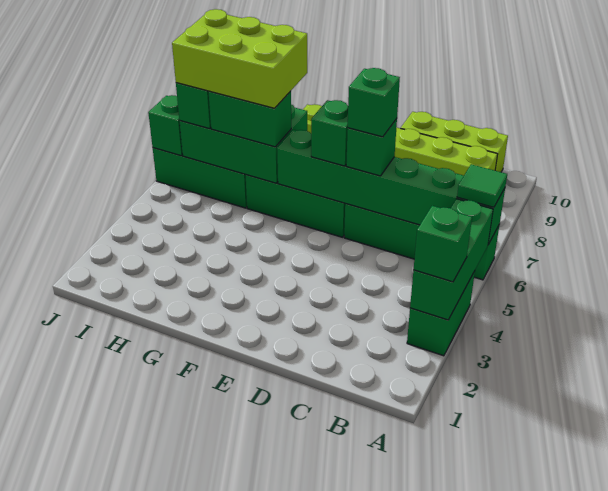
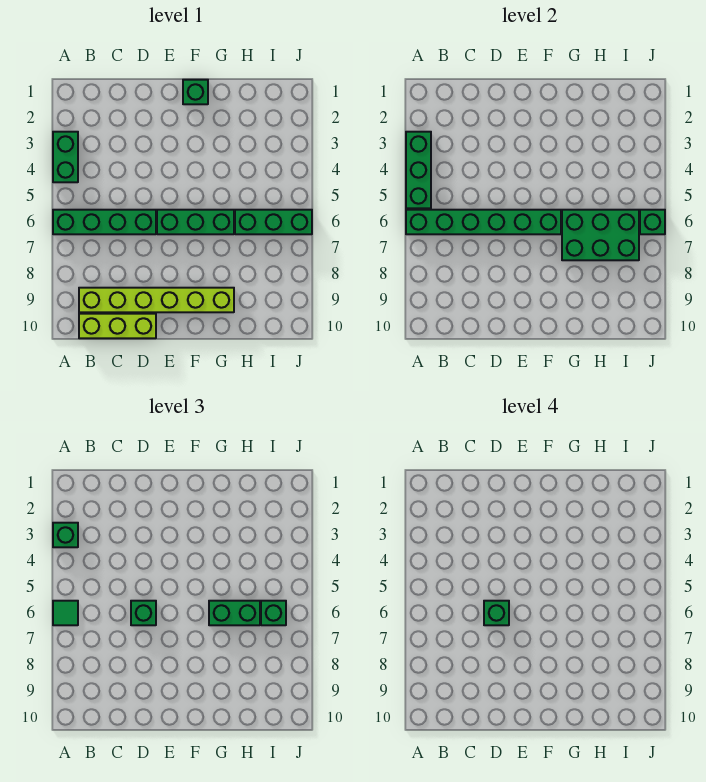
green 1x1 brick [311,100,348,166] -> green 1x1 brick moved to [183,80,208,104]
lime 2x3 brick [172,9,307,108] -> none

